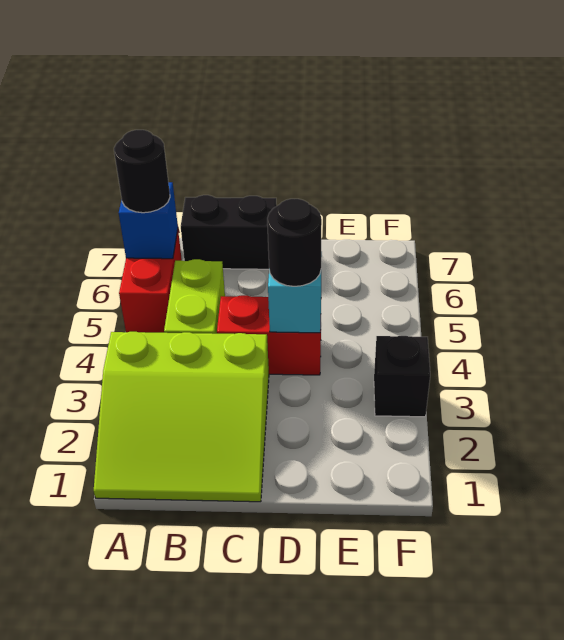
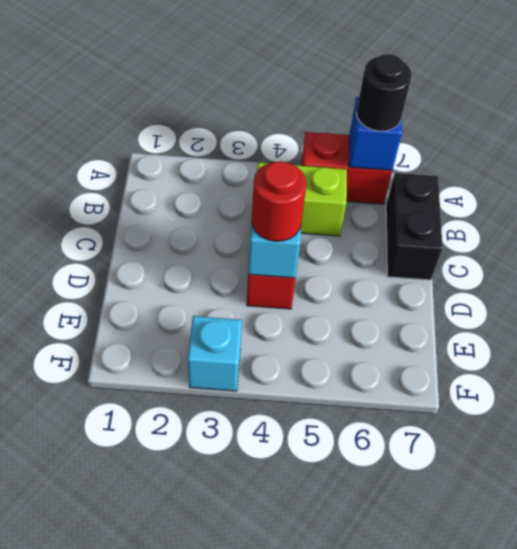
lime 3x3 slope [94,332,269,502] -> none
black 1x1 round brick [267,199,322,286] -> red 1x1 round brick [252,161,306,241]
black 1x1 brick [374,336,430,417] -> cyan 1x1 brick [188,316,242,391]

